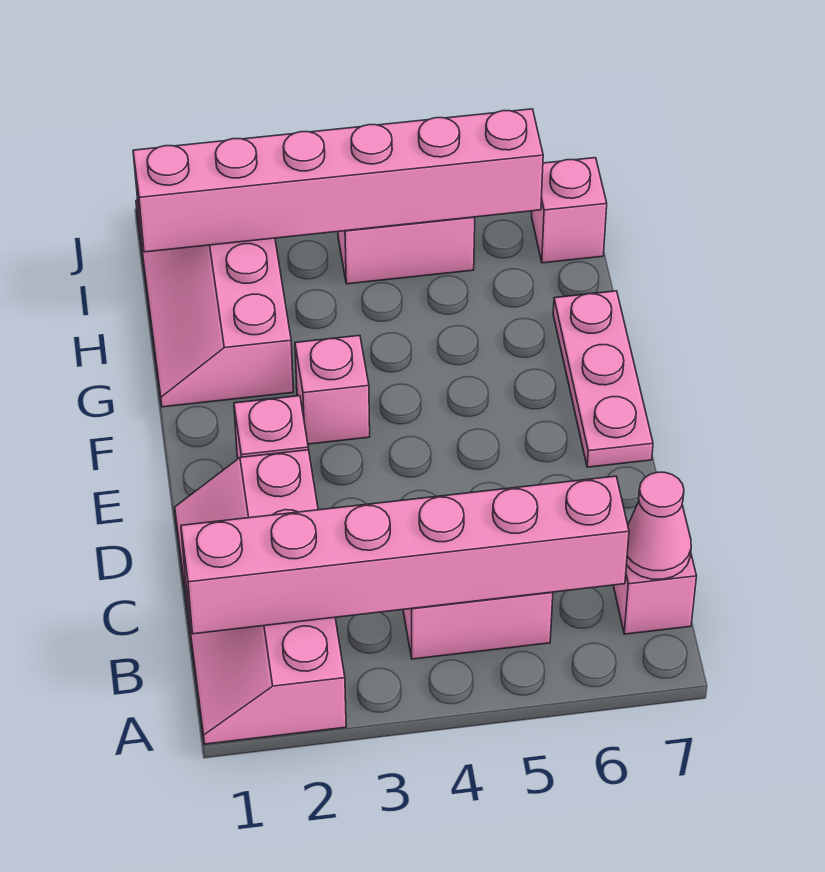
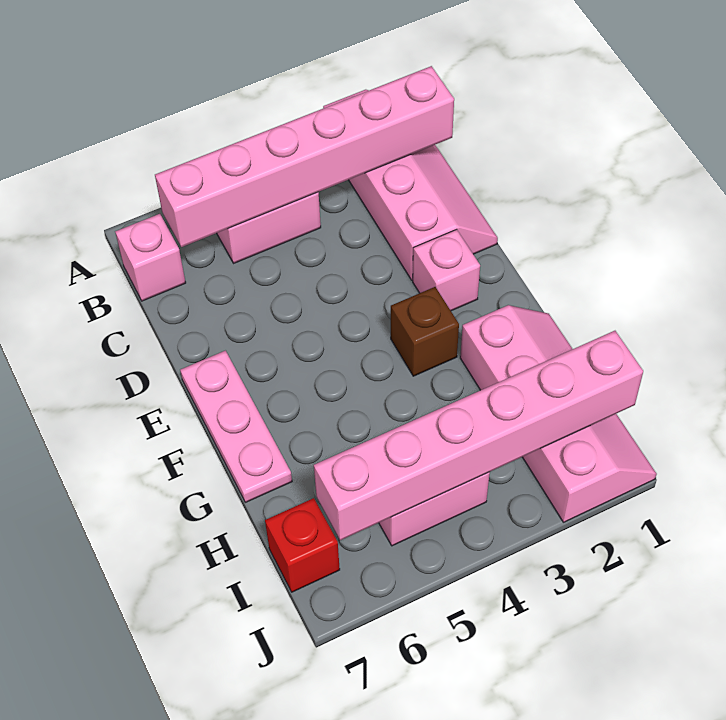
pink 1x1 cone [626,472,691,579] -> none
pink 1x1 brick [295,335,370,444] -> brown 1x1 brick [391,287,459,376]
pink 1x1 brick [532,158,607,263] -> red 1x1 brick [265,498,340,592]

